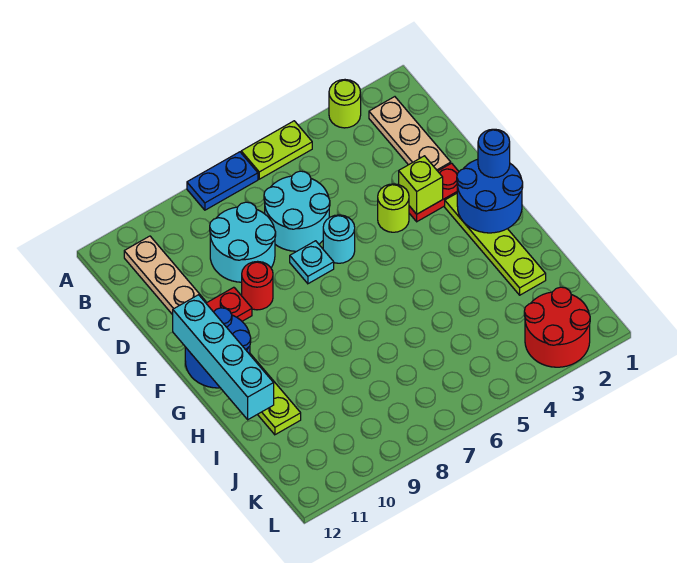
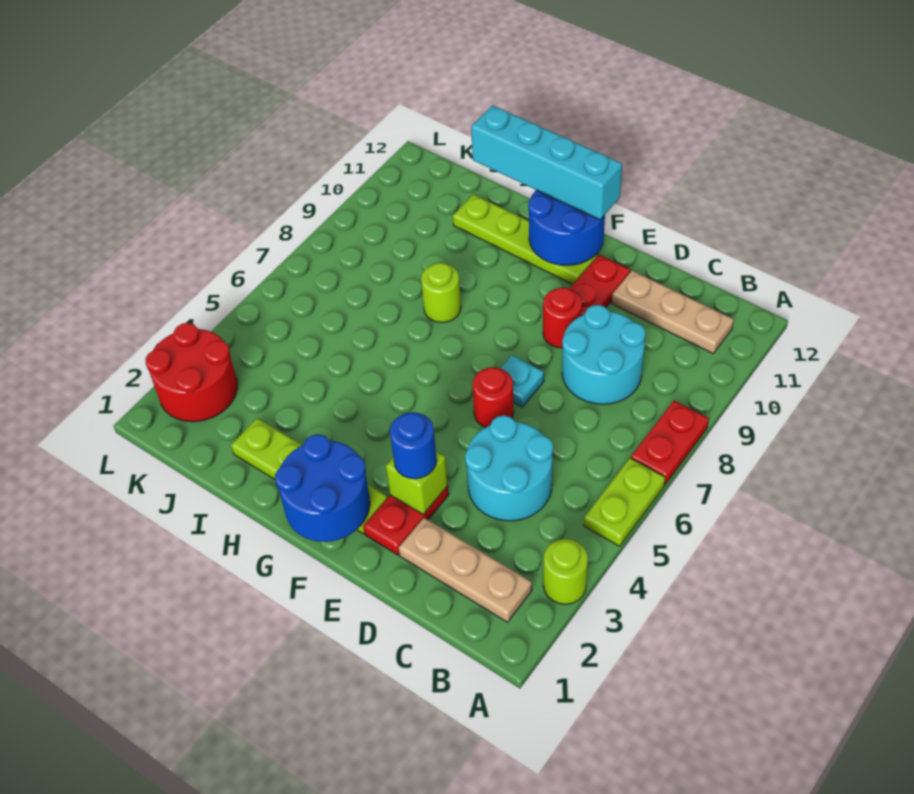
blue 1x2 plate [187,152,258,210] -> red 1x2 plate [631,401,709,484]
cyan 2x2 round brick [264,171,330,251] -> cyan 2x2 round brick moved to [465,415,553,521]
lime 1x1 round brick [378,184,409,232] -> lime 1x1 round brick moved to [421,263,461,323]
cyan 1x1 round brick [323,215,355,263] -> red 1x1 round brick [473,367,514,427]
blue 1x1 round brick [478,129,510,178] -> blue 1x1 round brick moved to [390,412,437,479]

